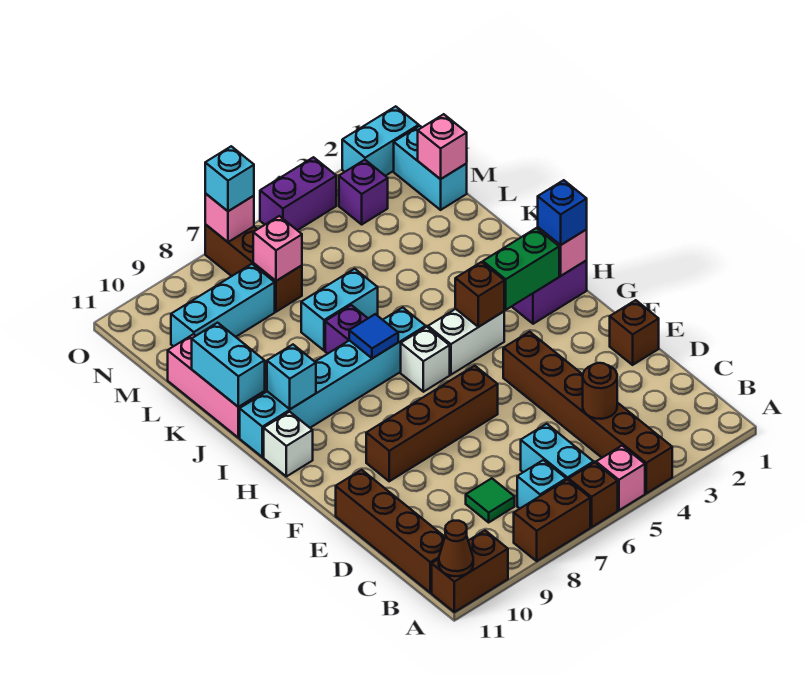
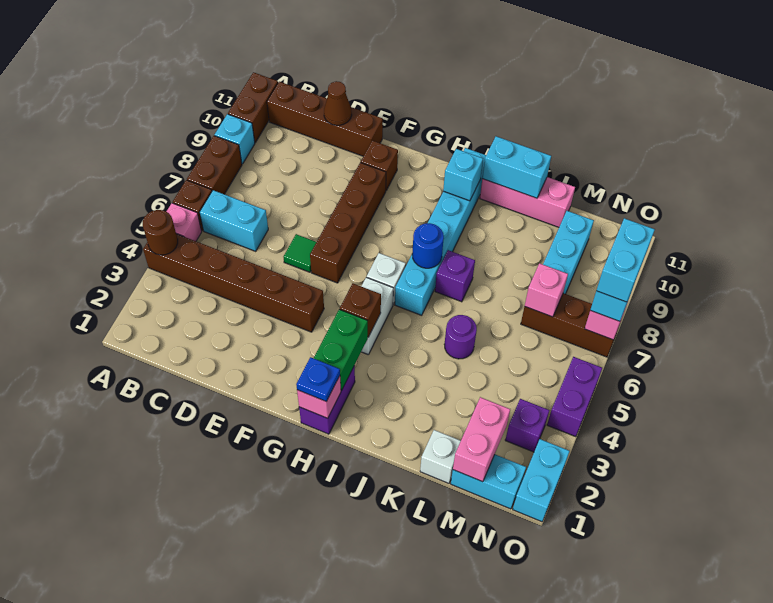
brown 1x1 cone [439,521,473,576] -> brown 1x1 cone moved to [324,81,352,125]
cyan 1x1 brick [517,460,566,509] -> cyan 1x1 brick moved to [215,114,255,164]
brown 1x1 round brick [583,363,617,419] -> brown 1x1 round brick moved to [143,210,178,255]
green 1x1 tile [466,478,515,522] -> green 1x1 tile moved to [284,234,316,272]
brown 1x1 brick [610,300,659,365] -> brown 1x1 brick moved to [361,141,398,190]
blue 1x1 brick [538,180,587,245] -> blue 1x1 plate [296,357,340,401]
white 1x1 brick [264,412,313,476] -> white 1x1 brick moved to [420,430,461,483]
blue 1x1 tile [349,314,398,358] -> blue 1x1 round brick [412,223,444,268]
none -> purple 1x1 round brick [444,315,477,359]
cyan 1x2 brick [301,269,378,351] -> cyan 1x2 brick moved to [596,218,655,302]
pink 1x1 brick [418,114,467,179] -> pink 1x2 brick [453,397,510,482]

